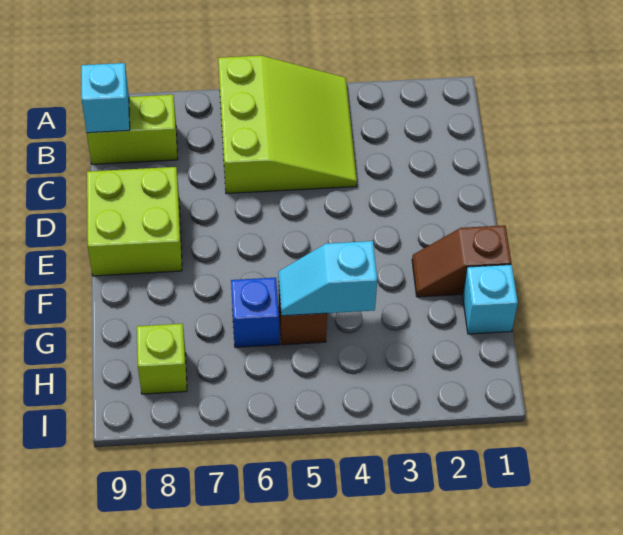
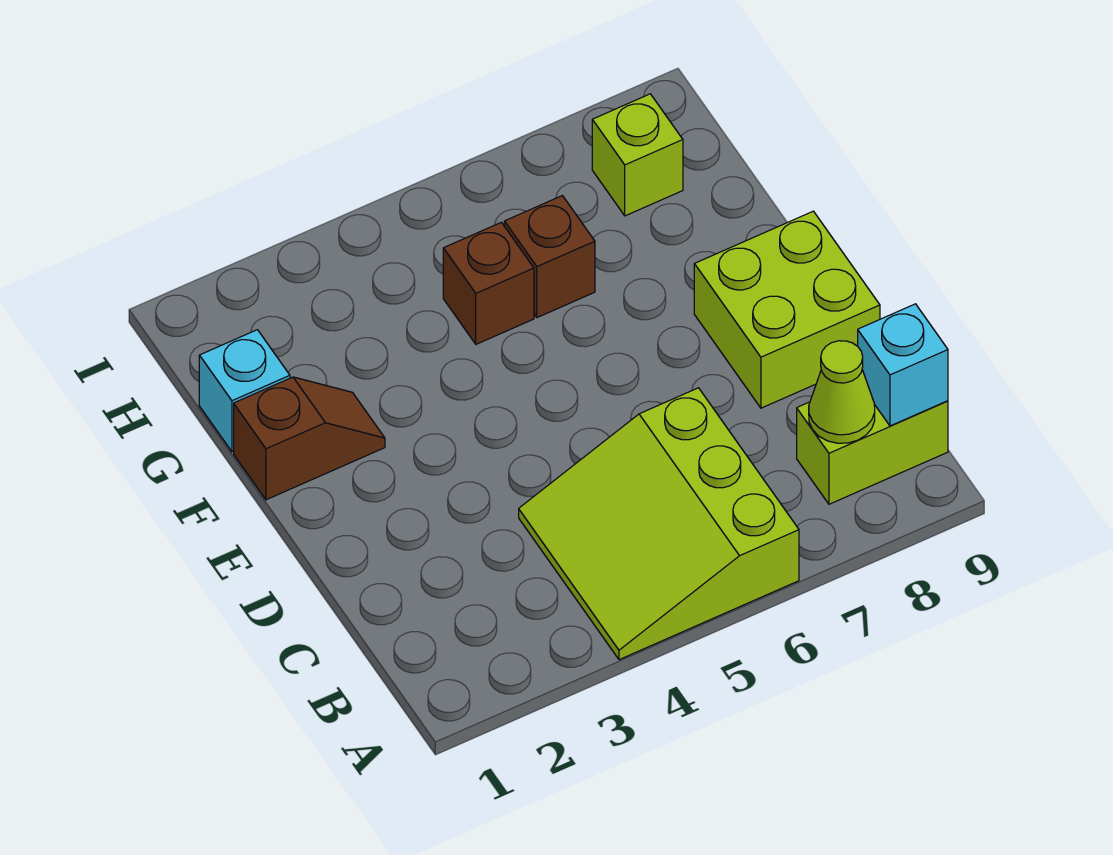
none -> lime 1x1 cone [809,341,875,443]
cyan 1x2 slope [278,241,377,316] -> none
blue 1x1 brick [231,278,279,347] -> brown 1x1 brick [504,196,595,318]

